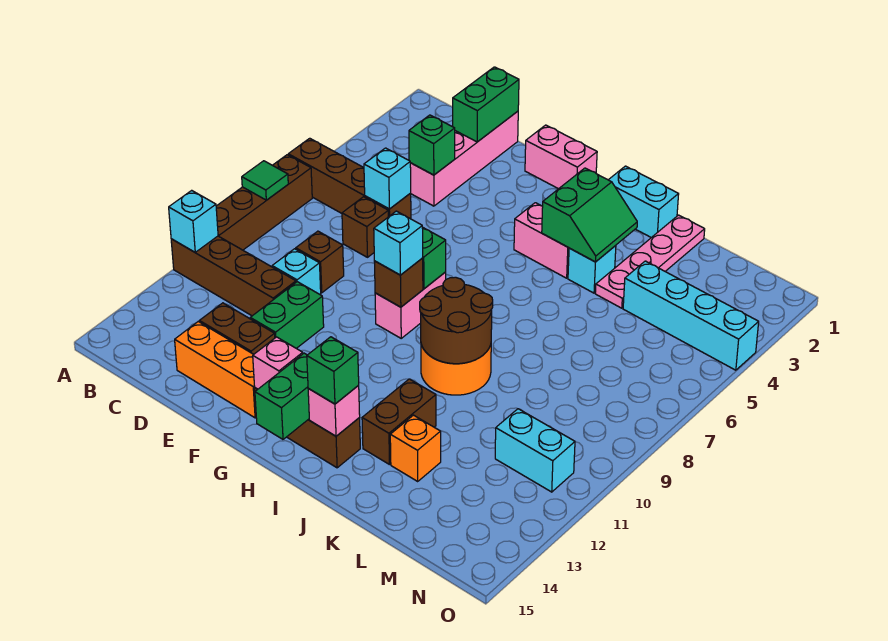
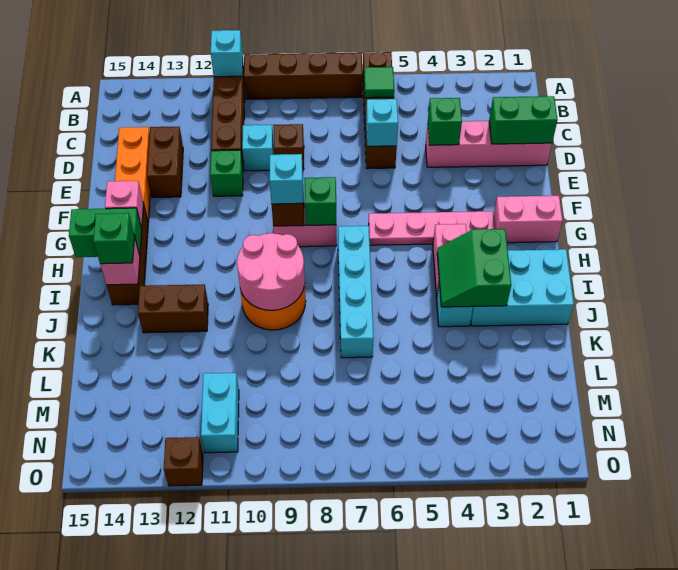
green 1x1 tile [242,161,288,200] -> green 1x1 tile moved to [364,67,394,98]
brown 1x1 brick [342,197,388,257] -> brown 1x1 brick moved to [164,437,203,486]
green 1x2 brick [250,282,324,348] -> green 1x1 brick [210,150,243,196]
pink 1x2 brick [525,125,597,189] -> pink 1x2 brick turned to [493,196,563,243]
cyan 1x2 brick [609,166,679,238] -> cyan 2x3 brick [471,249,574,326]
green 2x2 slope [542,168,637,262] -> green 2x2 slope turned to [437,229,511,307]
brown 2x2 round brick [420,277,493,364] -> pink 2x2 round brick [237,233,305,310]
pink 1x4 plate [595,215,705,308] -> pink 1x4 plate moved to [369,211,495,245]
orange 1x1 brick [390,415,441,481] -> none
cyan 1x4 brick [623,261,759,370] -> cyan 1x4 brick moved to [338,226,374,358]

